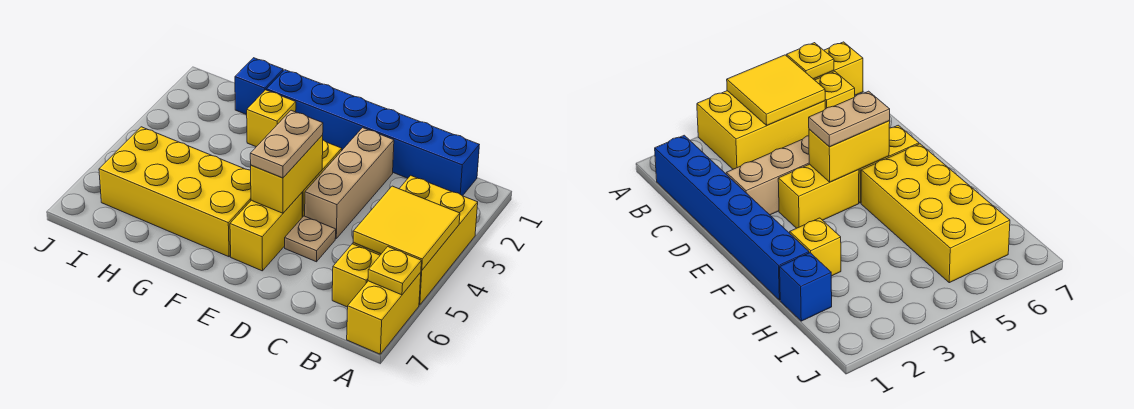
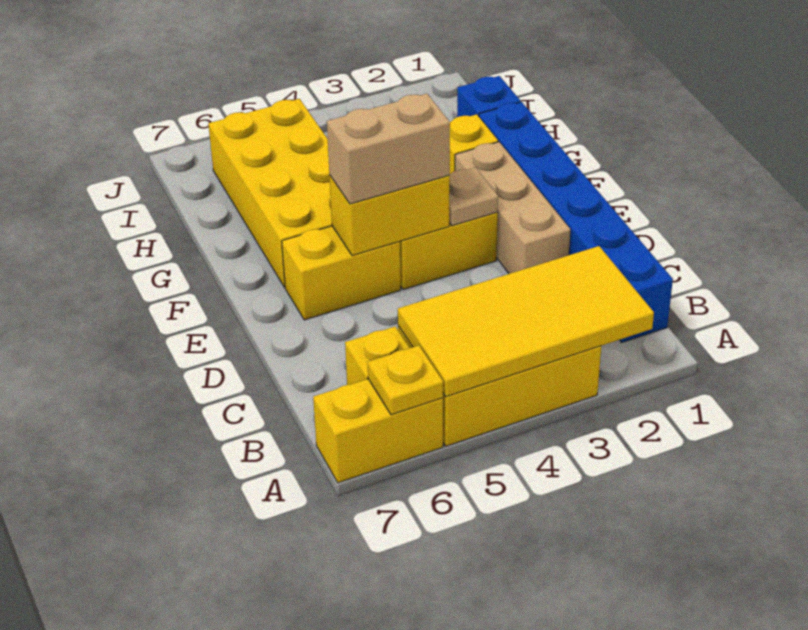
yellow 2x2 tile [353,186,460,270] -> yellow 2x4 tile [398,246,654,397]
tan 1x3 brick [305,128,394,239] -> tan 1x3 brick turned to [455,142,570,274]
tan 1x1 plate [285,216,336,262] -> tan 1x1 plate moved to [449,167,498,226]
tan 1x2 plate [250,110,323,178] -> tan 1x2 brick [327,94,450,204]

